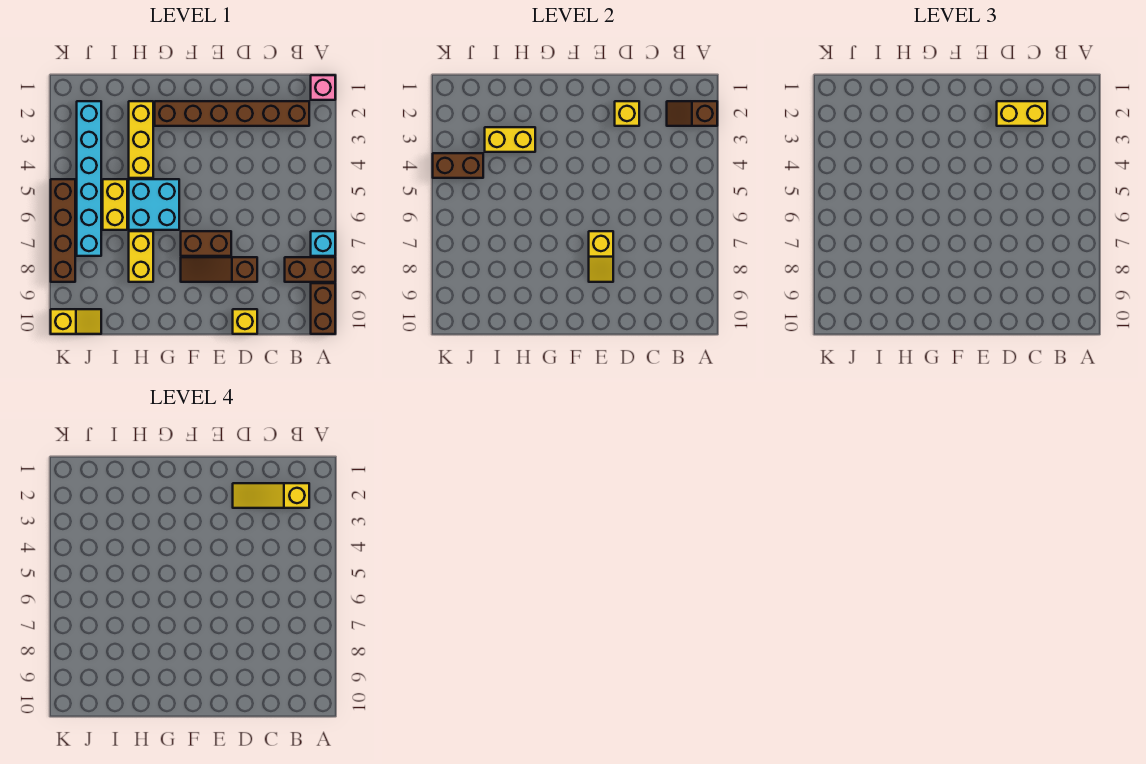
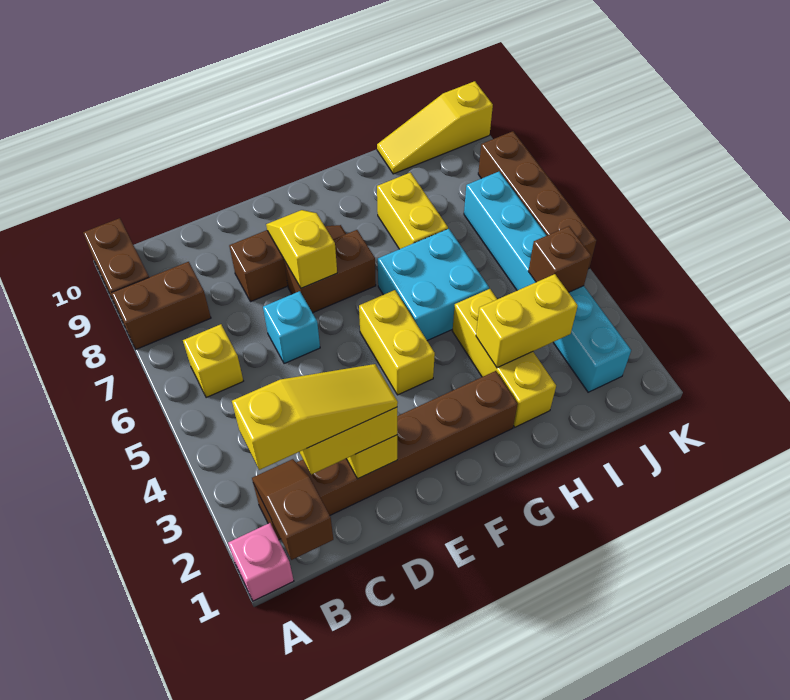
brown 1x2 slope [667,101,717,126] -> brown 1x2 slope turned to [252,459,333,560]
cyan 1x1 brick [311,231,335,256] -> cyan 1x1 brick moved to [263,291,320,364]
yellow 1x1 brick [233,309,257,334] -> yellow 1x1 brick moved to [183,324,243,398]
yellow 1x2 brick [103,179,127,230] -> yellow 1x2 brick moved to [359,290,435,395]
brown 1x2 brick [433,153,483,178] -> brown 1x1 brick [528,226,591,292]
yellow 1x2 slope [51,309,101,334] -> yellow 1x3 slope [377,81,493,174]

